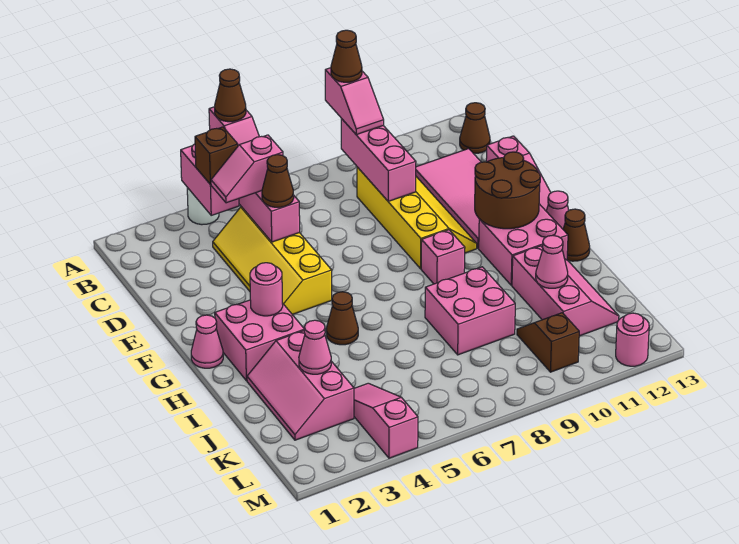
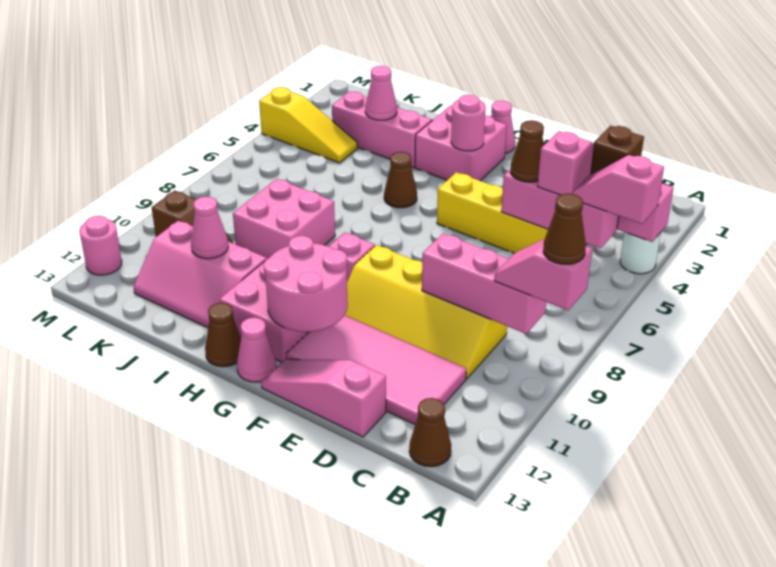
brown 1x1 cone [215,69,246,122] -> none
brown 2x2 round brick [475,152,540,229] -> pink 2x2 round brick [263,236,348,332]
pink 1x3 slope [354,383,418,458] -> yellow 1x3 slope [259,87,357,163]

